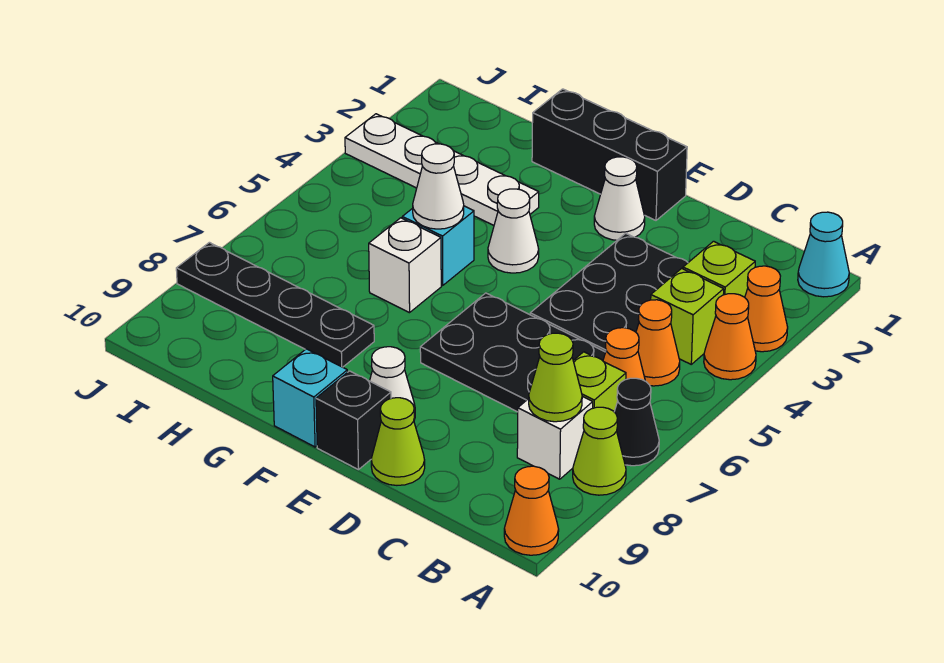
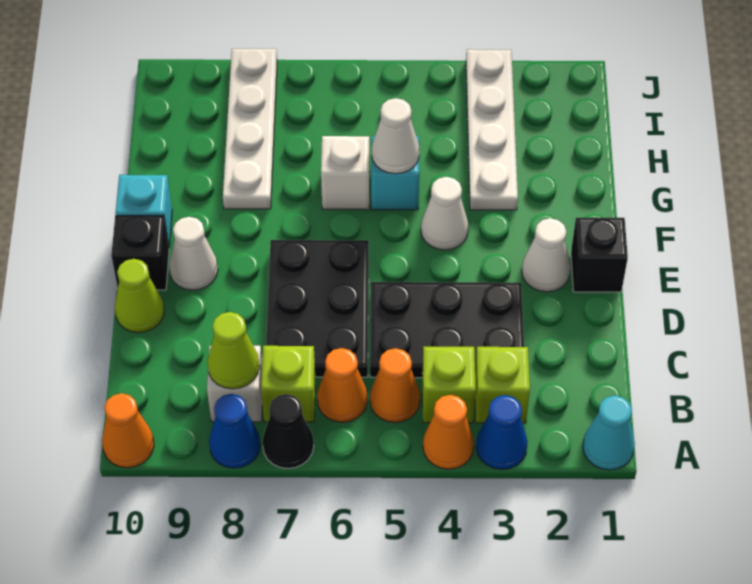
orange 1x1 cone [745,266,788,352] -> blue 1x1 cone [476,395,527,469]
lime 1x1 cone [573,407,626,495] -> blue 1x1 cone [209,394,260,468]
black 1x3 brick [532,89,687,220] -> black 1x1 brick [571,218,628,292]
black 1x4 plate [176,242,374,367] -> white 1x4 plate [223,48,277,209]

